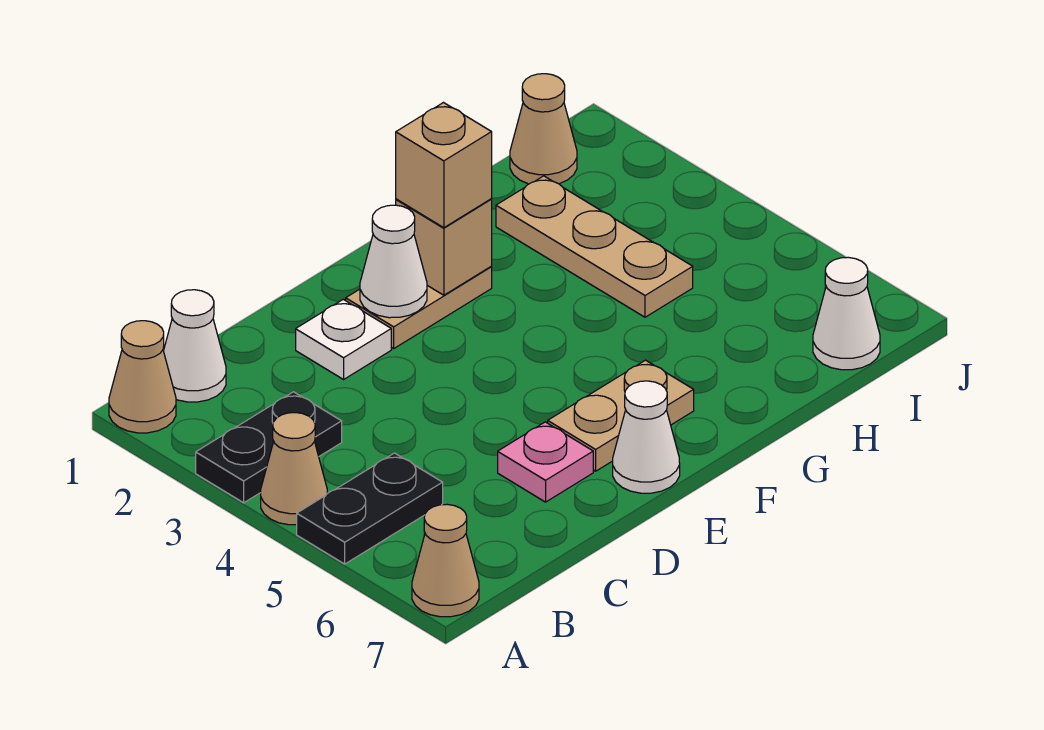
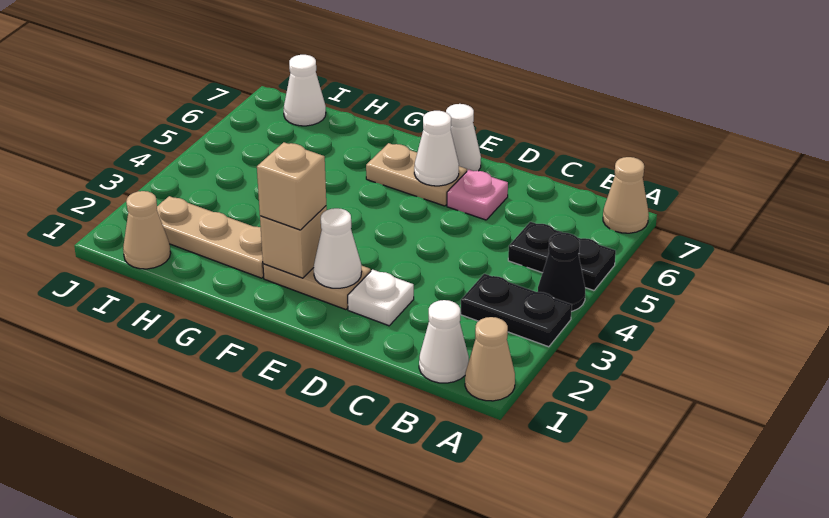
tan 1x1 cone [261,413,327,525] -> black 1x1 cone [538,233,585,312]
none -> white 1x1 cone [414,111,459,186]
tan 1x3 plate [496,176,693,317] -> tan 1x3 plate turned to [157,196,264,278]

